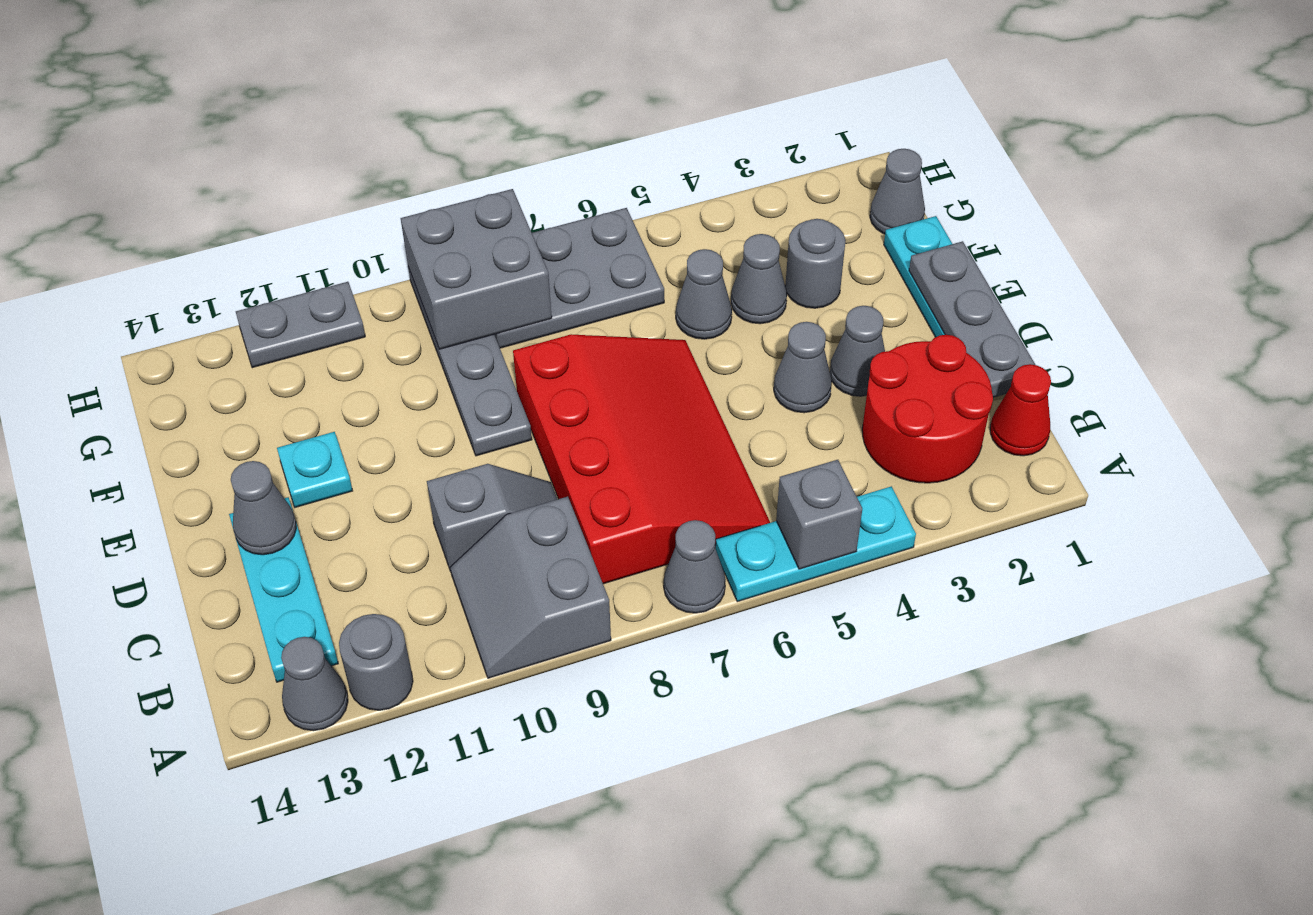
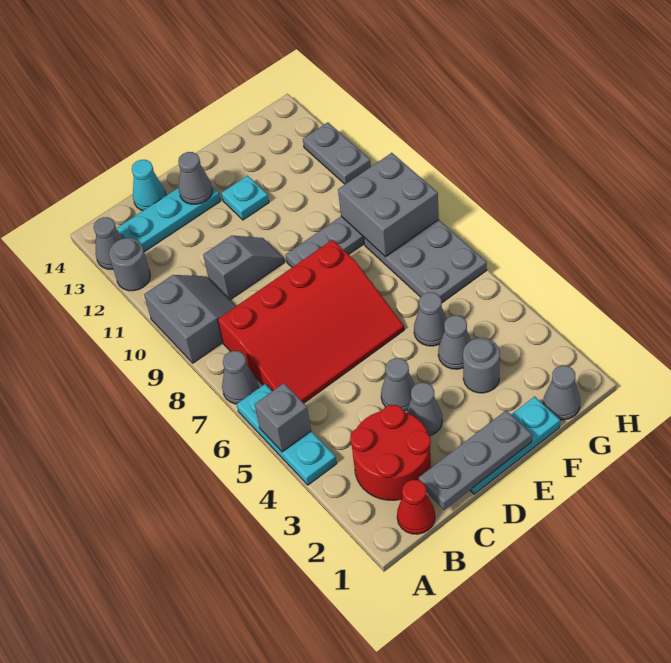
grey 2x2 slope [450,497,611,678] -> grey 2x2 slope turned to [144,275,236,363]
grey 1x2 slope [427,464,558,572] -> grey 1x2 slope turned to [203,236,284,300]
none -> cyan 1x1 cone [132,160,166,211]

